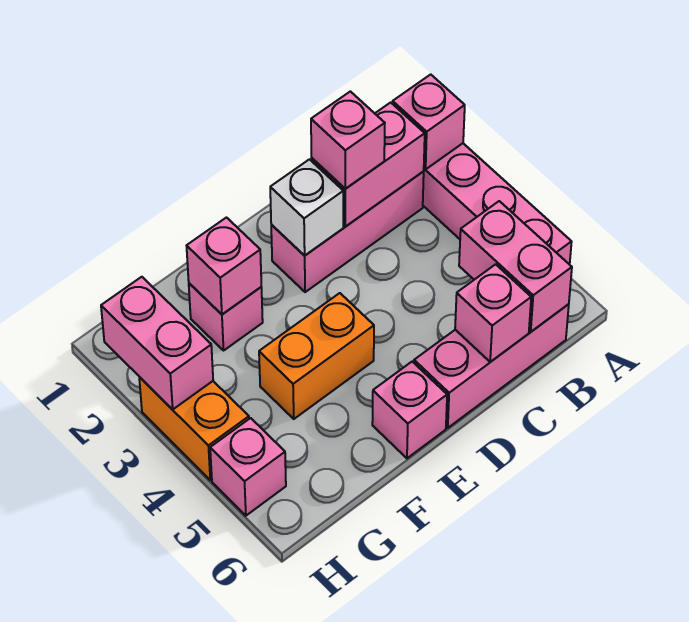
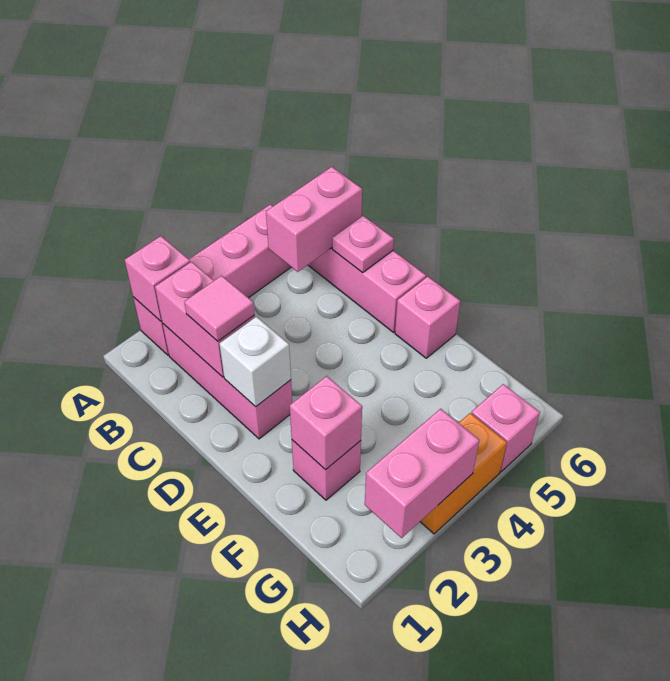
pink 1x1 brick [311,91,385,189] -> pink 1x1 tile [184,276,255,341]
pink 1x1 brick [455,264,531,362] -> pink 1x1 plate [332,216,394,273]
orange 1x2 brick [259,293,374,419] -> none

